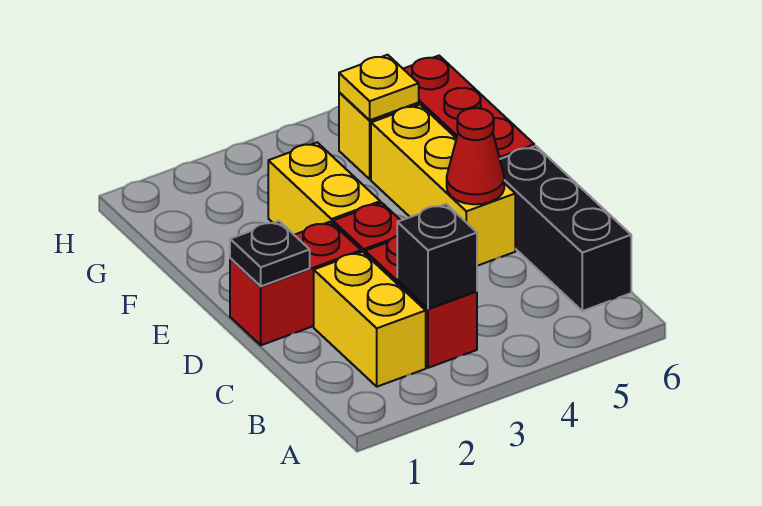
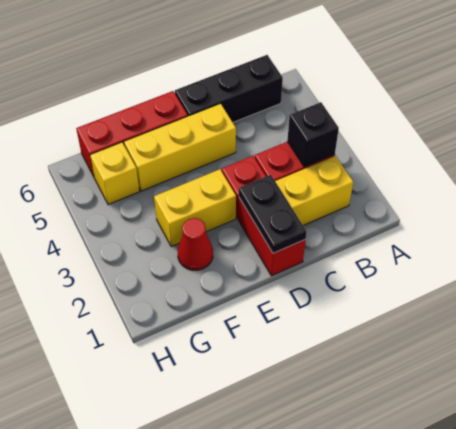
black 1x1 plate [230,221,310,286] -> black 1x2 plate [239,175,307,253]
red 1x1 cone [447,108,504,204] -> red 1x1 cone moved to [178,218,213,270]
yellow 1x1 plate [339,55,419,120] -> none

